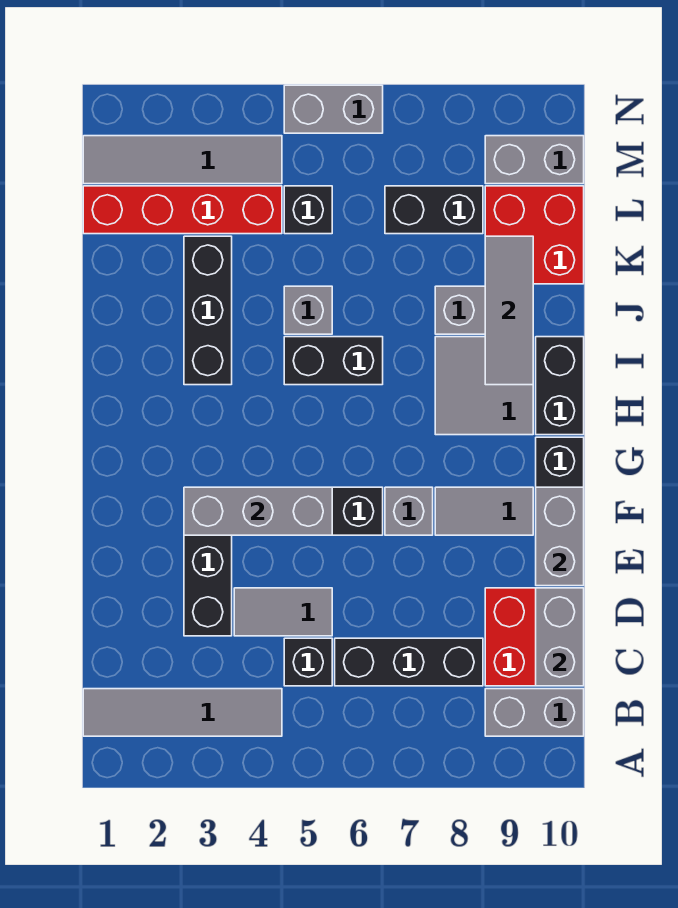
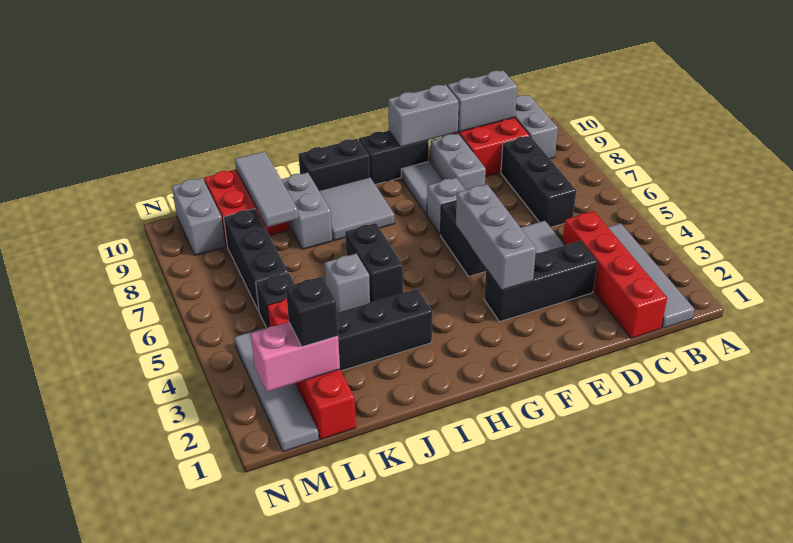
none -> red 1x4 brick [563,211,667,339]
black 1x1 brick [284,638,332,686] -> black 1x1 brick moved to [286,277,338,347]
grey 1x3 tile [485,236,533,385] -> grey 1x3 tile turned to [235,151,298,227]
none -> pink 1x2 brick [251,322,340,392]
black 1x2 brick [385,186,483,234] -> black 1x3 brick [224,209,288,311]
grey 1x2 brick [284,85,383,133] -> grey 1x2 brick moved to [430,133,486,190]

